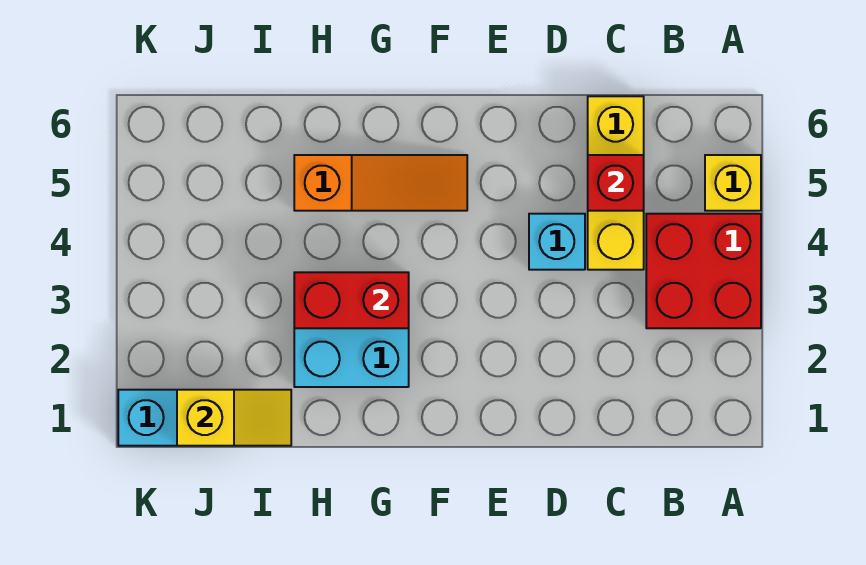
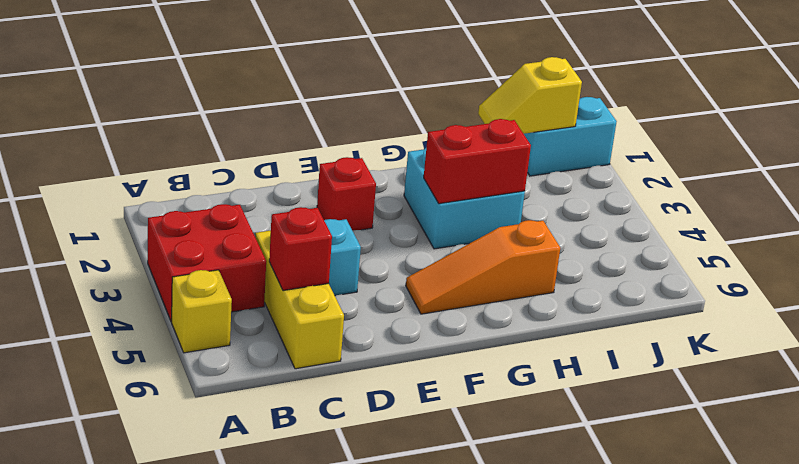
none -> red 1x1 brick [317,157,376,231]

